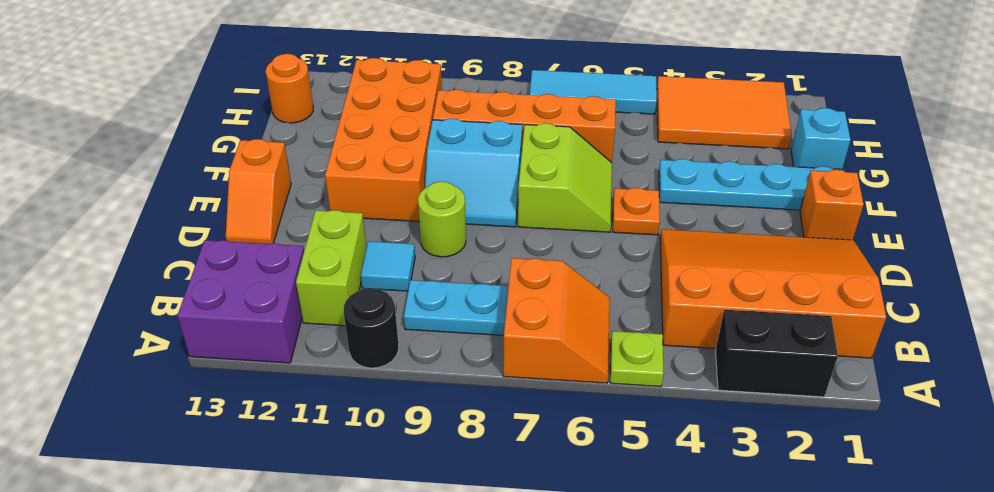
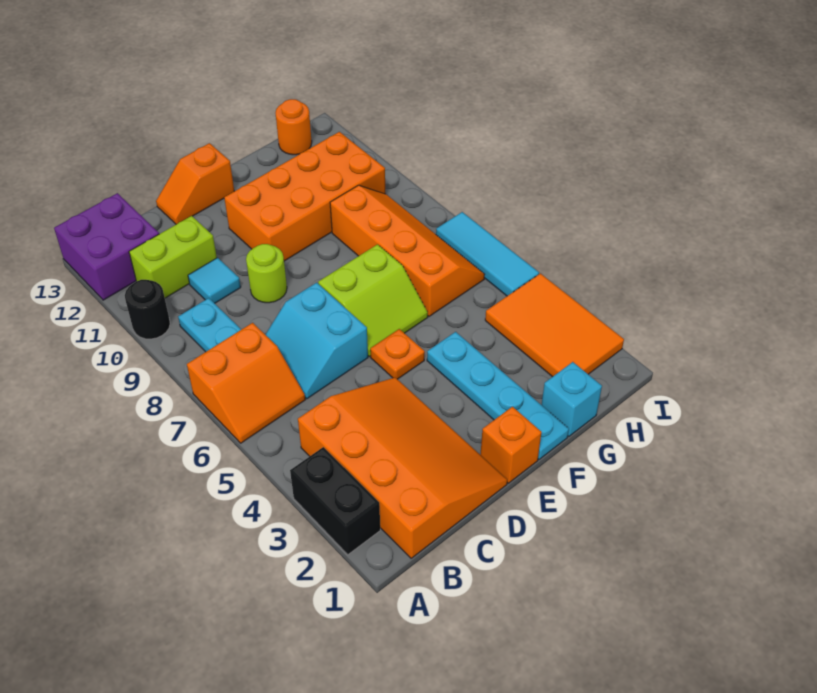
lime 1x1 plate [610,331,664,387] -> none
cyan 2x2 slope [425,119,522,227] -> cyan 2x2 slope moved to [265,283,368,399]

